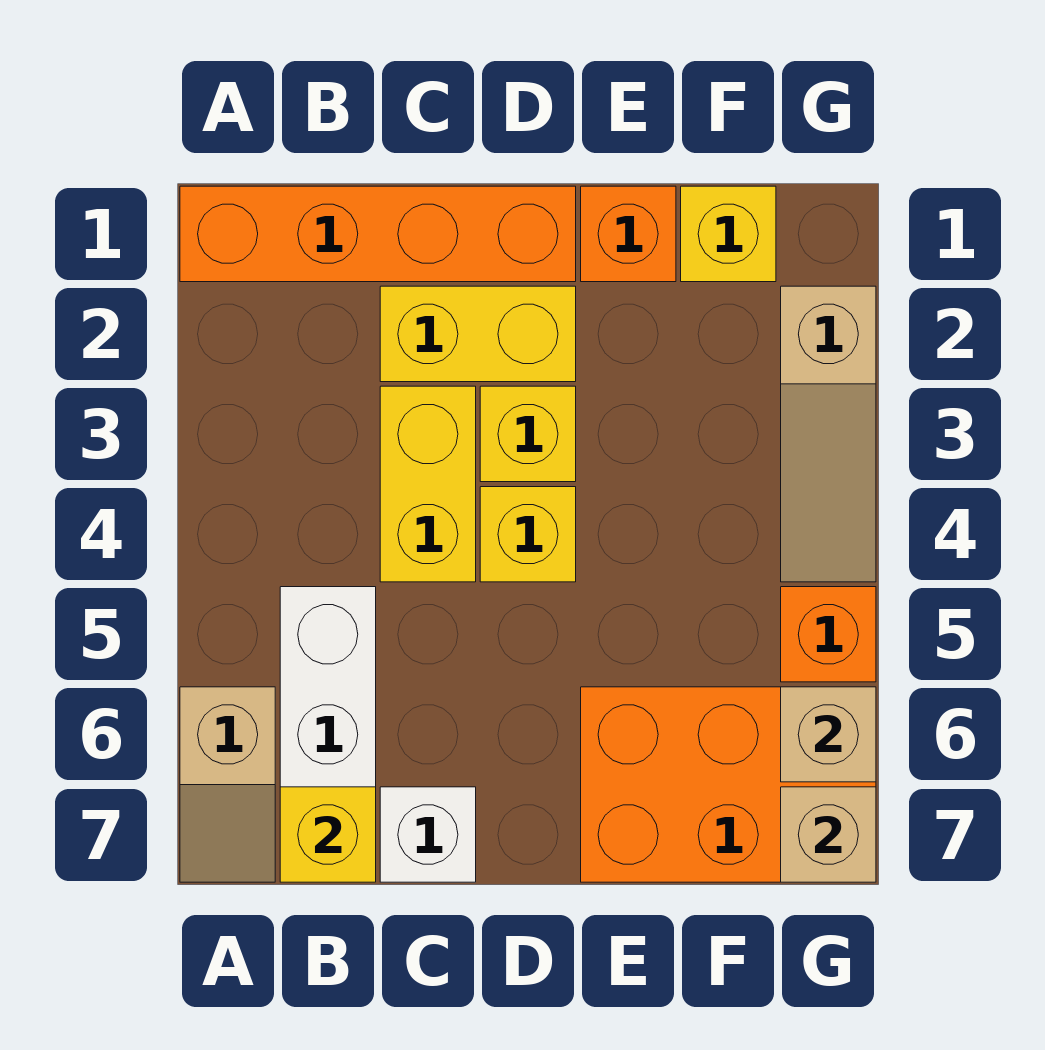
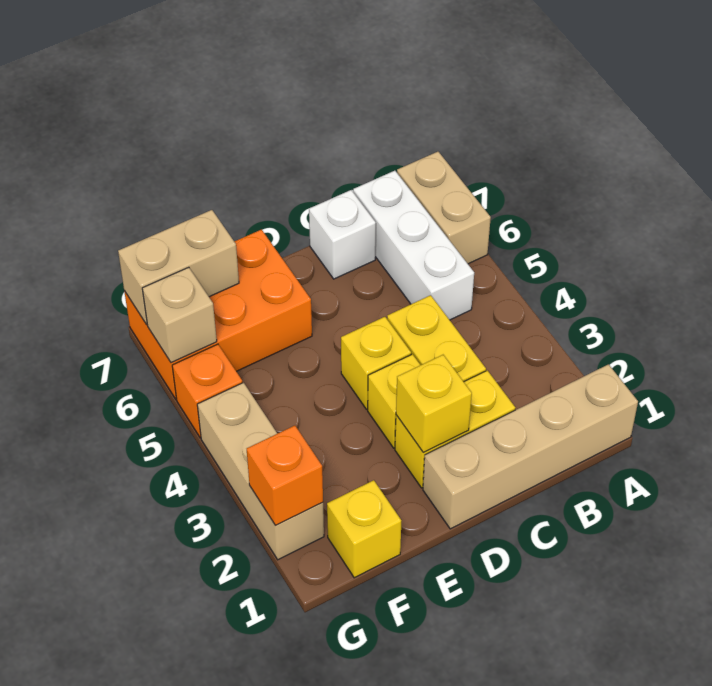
orange 1x4 brick [180,186,576,282] -> tan 1x4 brick [423,364,638,529]
tan 1x2 slope [180,687,275,882] -> tan 1x2 brick [397,152,491,264]
yellow 1x1 brick [280,787,376,882] -> yellow 1x1 brick moved to [396,355,472,452]
orange 1x1 brick [581,186,676,282] -> orange 1x1 brick moved to [247,426,323,526]
tan 1x3 slope [781,286,876,582] -> tan 1x3 brick [197,383,324,560]
tan 1x1 brick [781,787,876,882] -> tan 1x2 brick [118,210,239,325]

